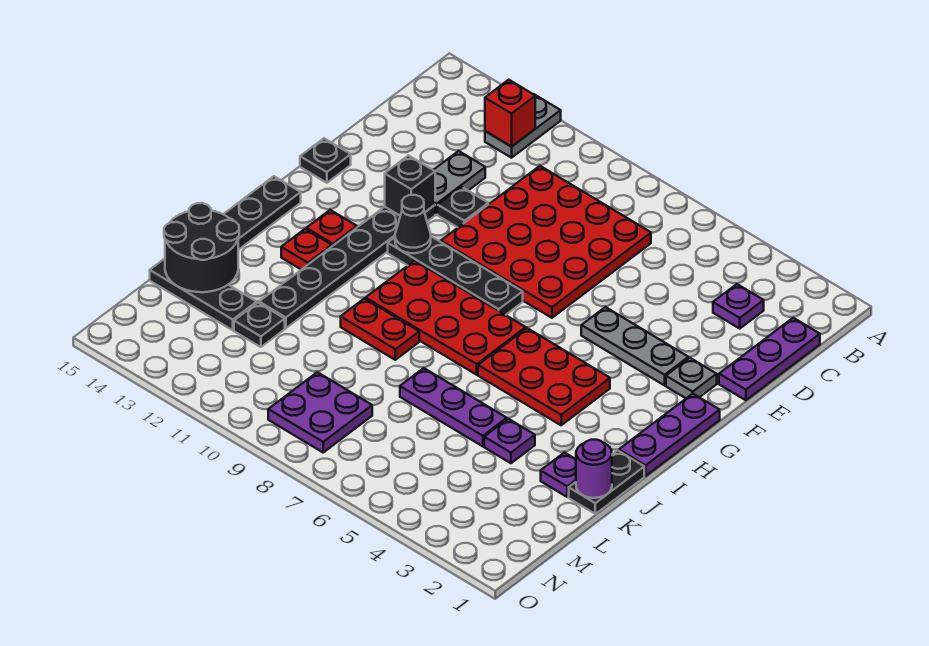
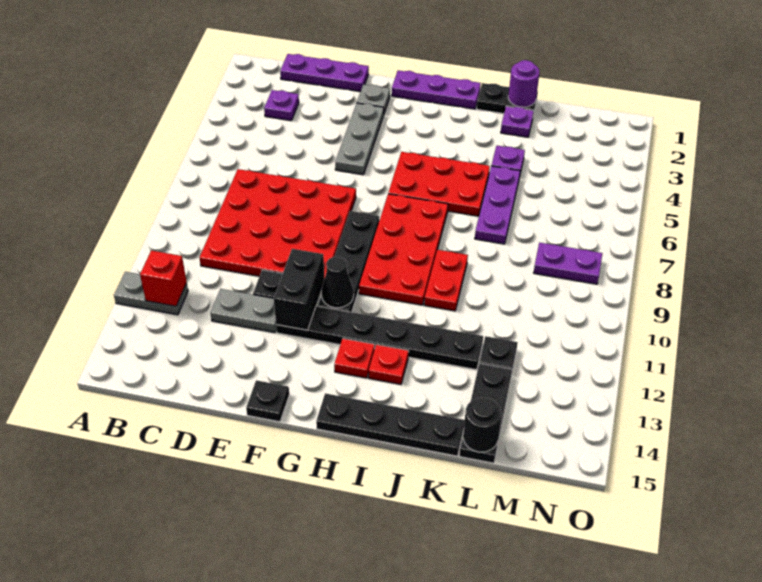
black 1x1 brick [385,156,435,216] -> black 1x2 brick [274,249,325,330]
red 2x3 plate [478,328,610,425] -> red 2x3 plate turned to [388,152,490,216]
black 2x2 round brick [164,203,239,292] -> black 1x1 round brick [463,398,501,452]
purple 2x2 plate [268,372,372,452] -> purple 1x2 plate [534,243,602,284]

